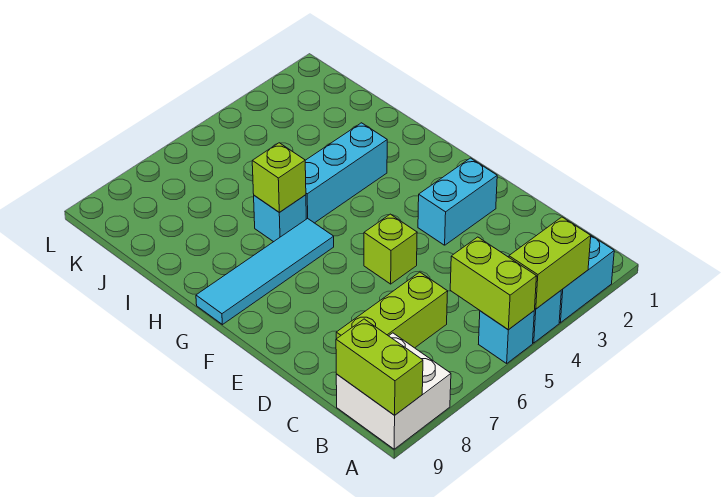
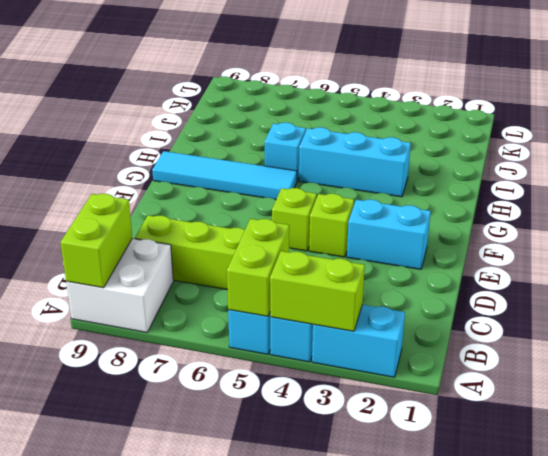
lime 1x1 brick [252,143,306,212] -> lime 1x1 brick moved to [309,194,354,257]

